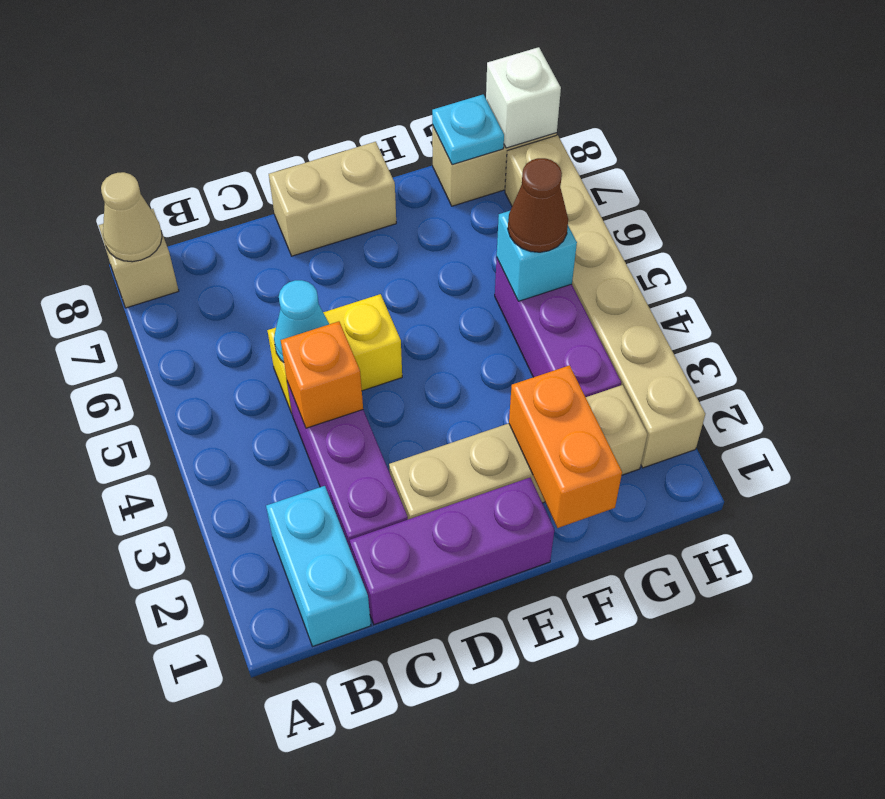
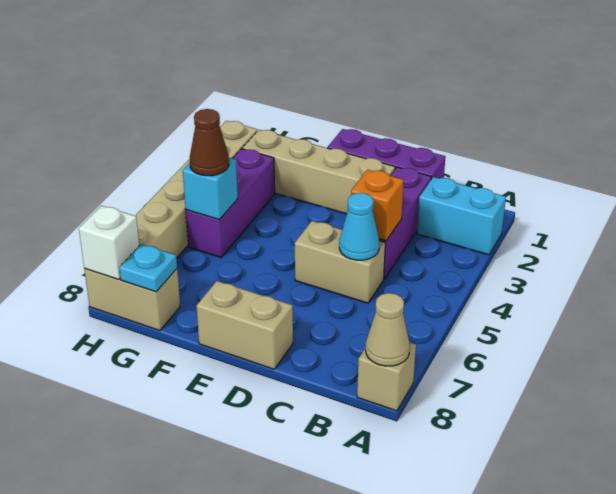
cyan 1x2 brick [266,486,371,646] -> cyan 1x2 brick turned to [417,177,506,255]
yellow 1x2 brick [267,294,402,413] -> tan 1x2 brick [295,221,385,303]
orange 1x2 brick [509,365,622,528] -> none

